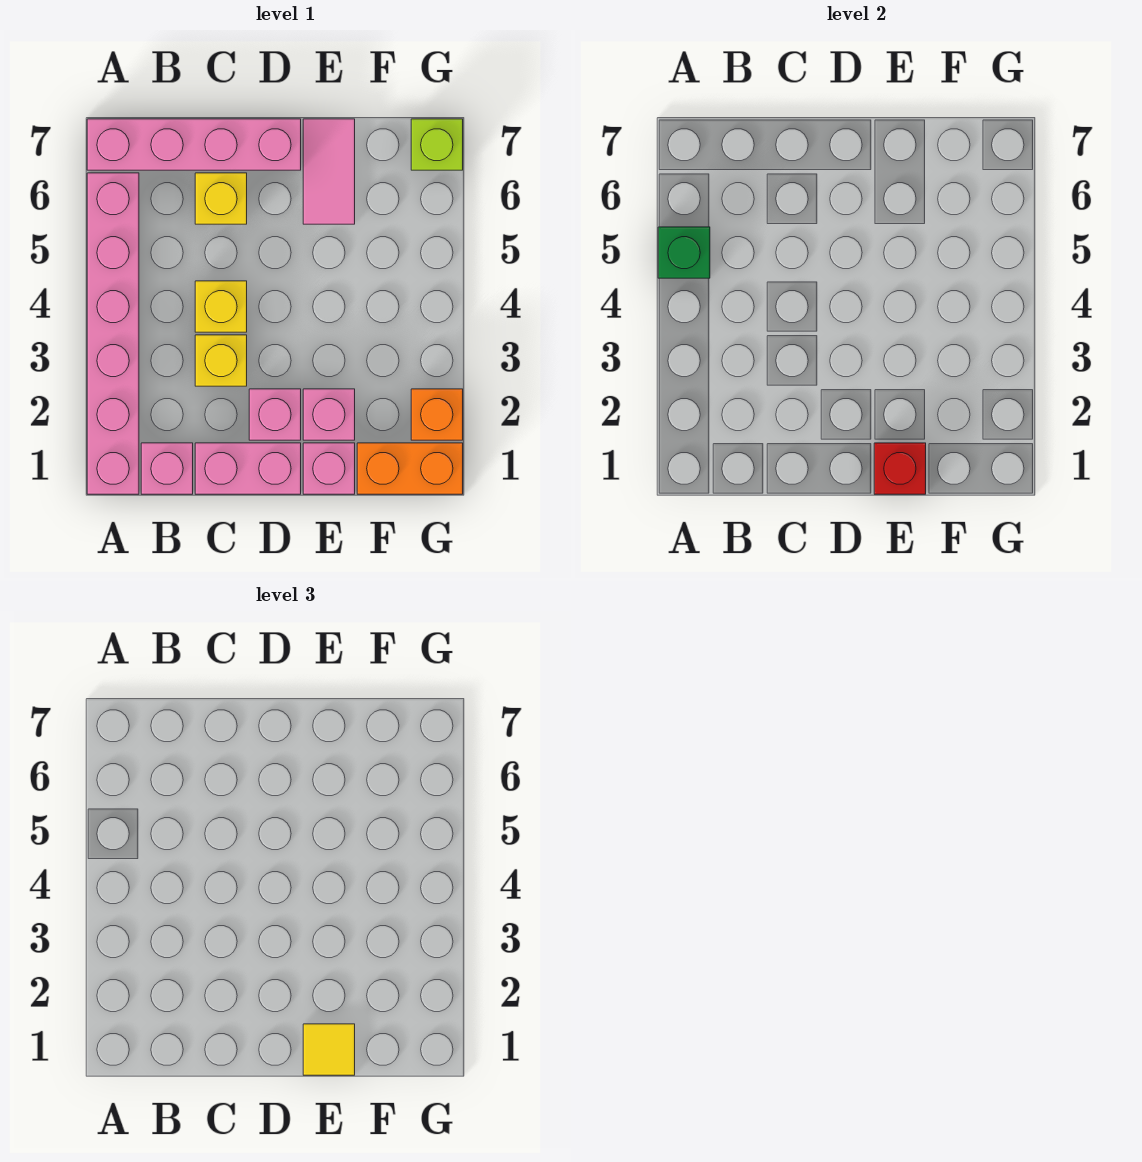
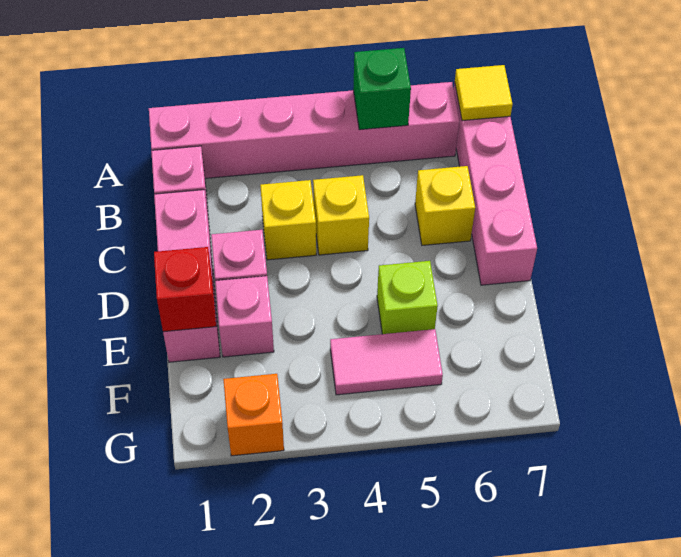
yellow 1x1 tile [303,1024,355,1075] -> yellow 1x1 tile moved to [455,65,512,121]
pink 1x2 tile [303,119,355,224] -> pink 1x2 tile moved to [330,329,443,395]
orange 1x2 brick [357,443,463,494] -> none
lime 1x1 brick [411,119,463,170] -> lime 1x1 brick moved to [377,261,438,334]

